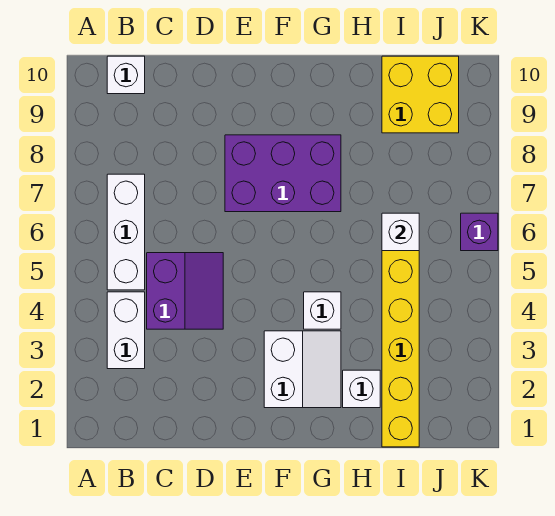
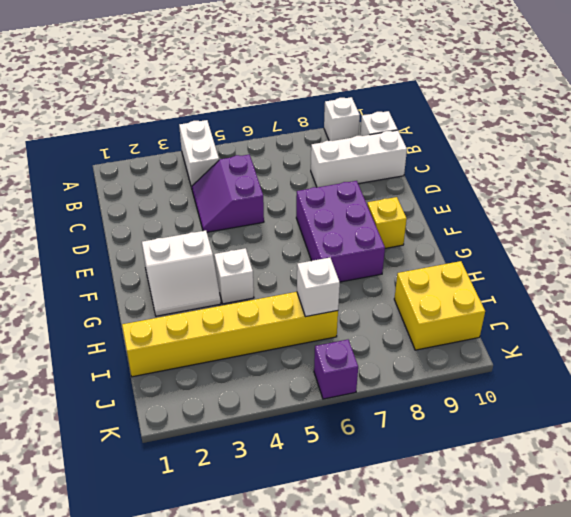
white 1x2 brick [107,292,145,369] -> white 1x2 brick turned to [179,120,219,188]
white 1x3 brick [107,174,145,290] -> white 1x3 brick moved to [311,130,407,187]
purple 2x2 slope [147,253,223,329] -> purple 2x2 slope turned to [192,155,264,232]
none -> yellow 1x1 brick [367,197,407,248]
white 1x1 brick [343,370,380,408] -> white 1x1 brick moved to [324,97,360,141]

